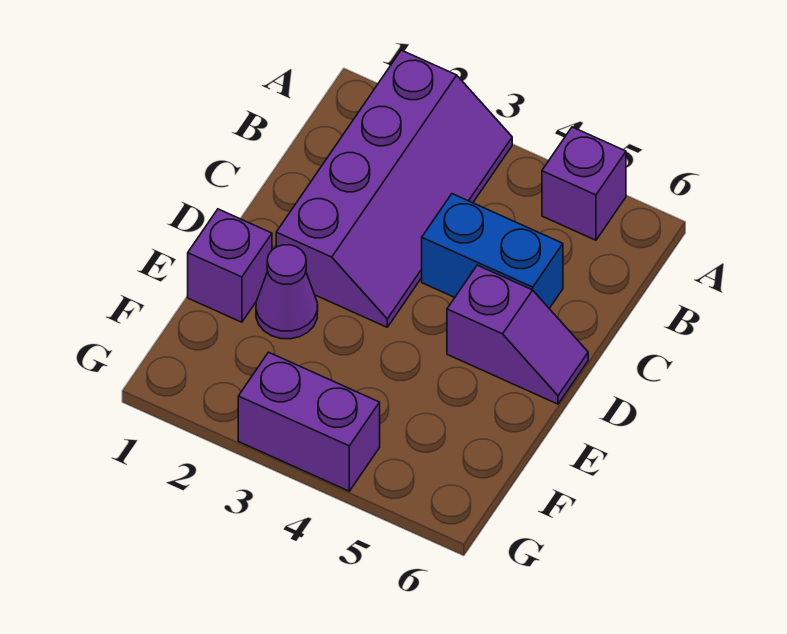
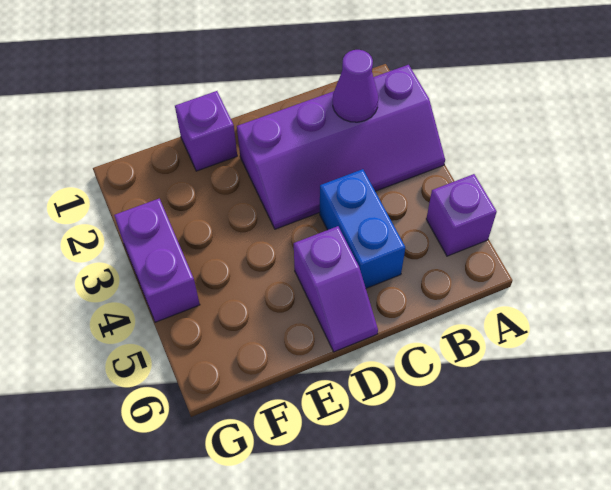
purple 1x1 cone [256,245,318,339] -> purple 1x1 cone moved to [333,50,378,122]

